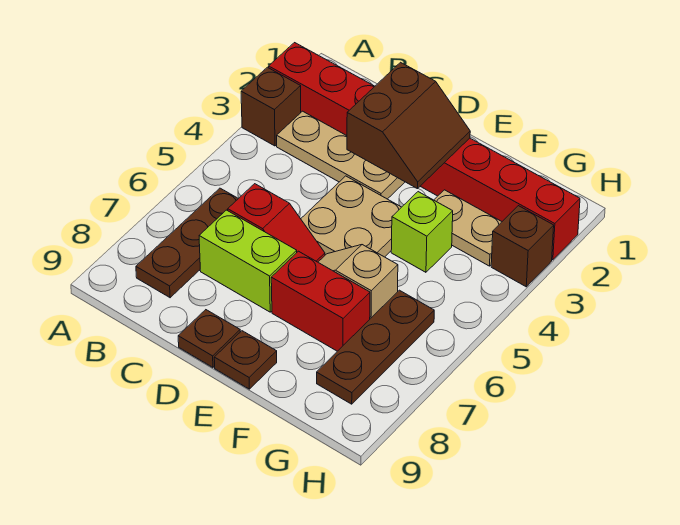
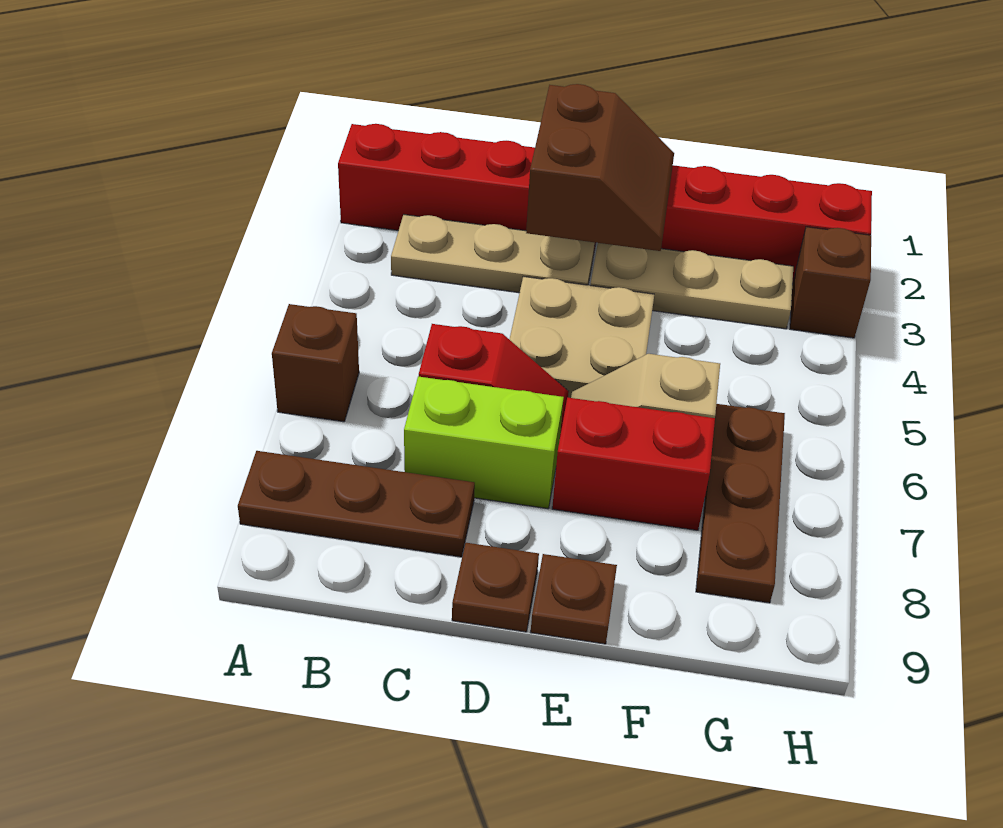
brown 1x1 brick [241,67,301,146] -> brown 1x1 brick moved to [272,304,359,422]
brown 1x3 plate [136,188,238,298] -> brown 1x3 plate turned to [238,451,475,557]
tan 1x2 plate [434,190,502,266] -> tan 1x3 plate [590,243,793,329]
lime 1x1 brick [391,192,453,272] -> none

